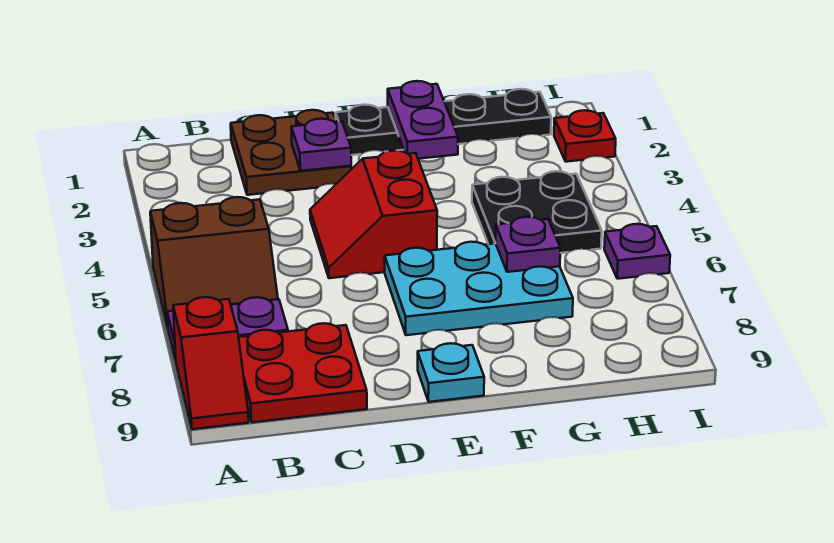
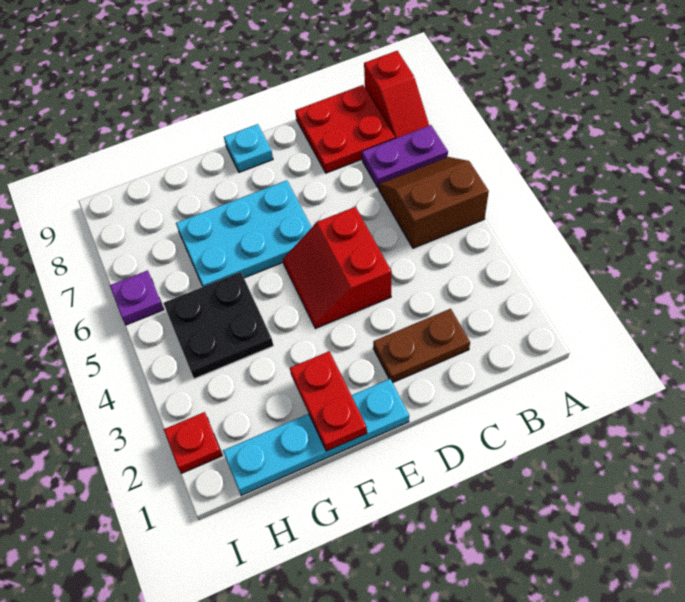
red 1x2 slope [173,297,249,429] -> red 1x2 slope turned to [364,51,429,139]
brown 2x2 plate [231,110,351,195] -> brown 1x2 plate [373,309,470,383]
purple 1x1 plate [291,119,351,171] -> none
red 2x2 slope [310,151,437,278] -> red 2x2 slope turned to [283,207,391,329]
black 1x4 plate [336,89,551,155] -> cyan 1x4 plate [223,379,409,495]
purple 1x2 plate [388,81,458,159] -> red 1x2 plate [290,351,367,451]
purple 1x1 plate [495,217,560,272] -> none

